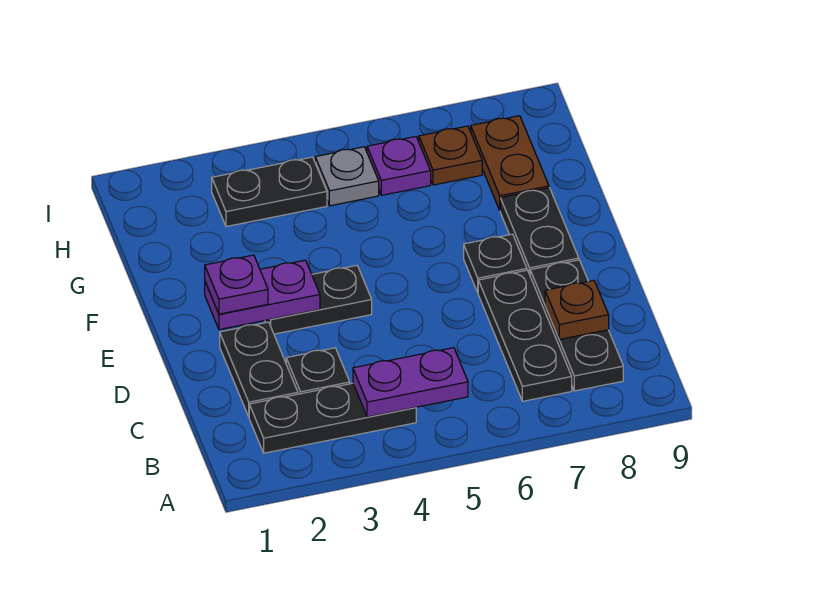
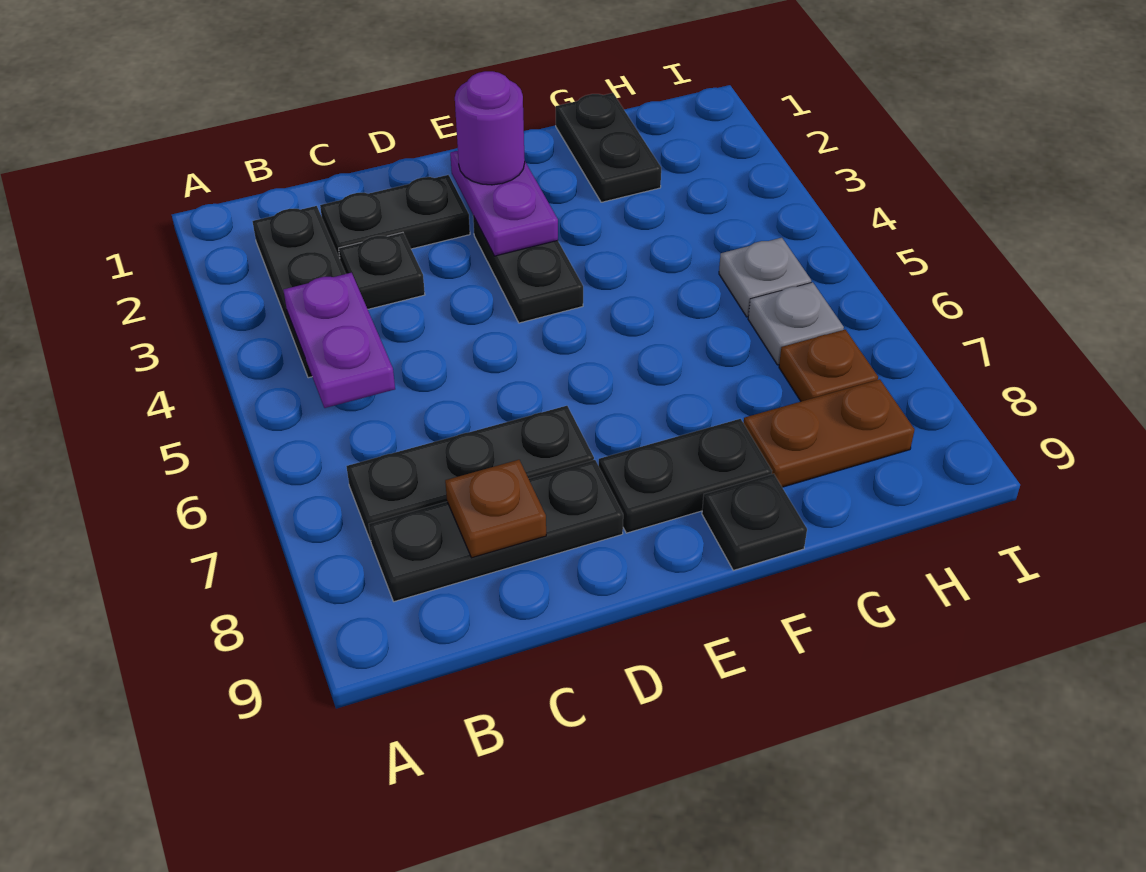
purple 1x1 plate [205,255,268,314] -> purple 1x1 round brick [455,71,525,185]
black 1x1 plate [464,234,527,292] -> black 1x1 plate moved to [702,474,807,570]
black 1x2 plate [212,157,327,227] -> black 1x2 plate moved to [556,93,661,202]
purple 1x1 plate [367,137,431,195] -> grey 1x1 plate [748,282,844,365]

